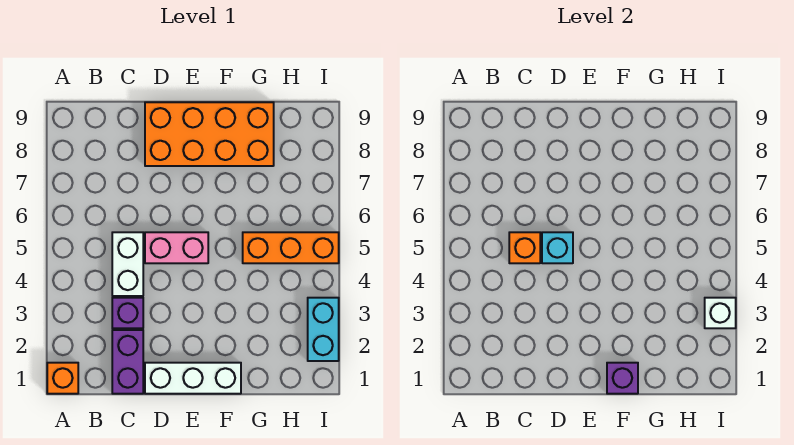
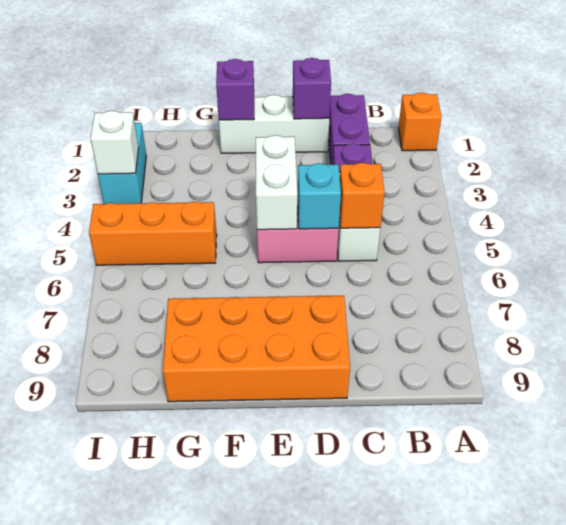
none -> purple 1x1 brick [293,58,331,119]
none -> white 1x2 brick [256,135,297,230]

